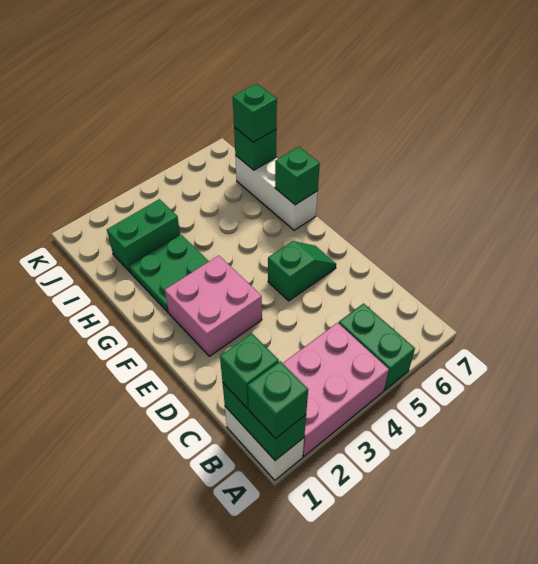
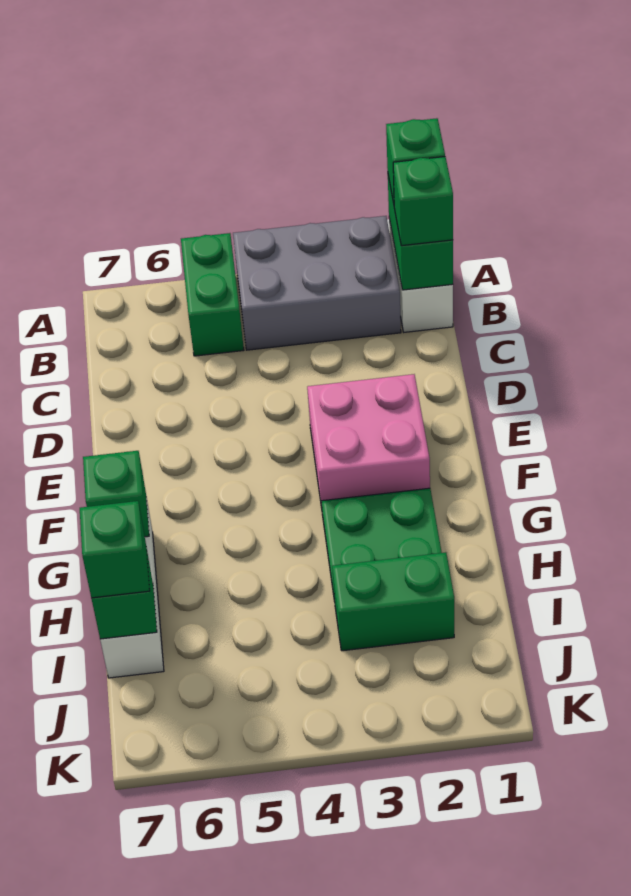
pink 2x3 brick [283,323,389,456] -> grey 2x3 brick [233,216,401,350]
green 1x2 slope [268,241,336,301] -> none

